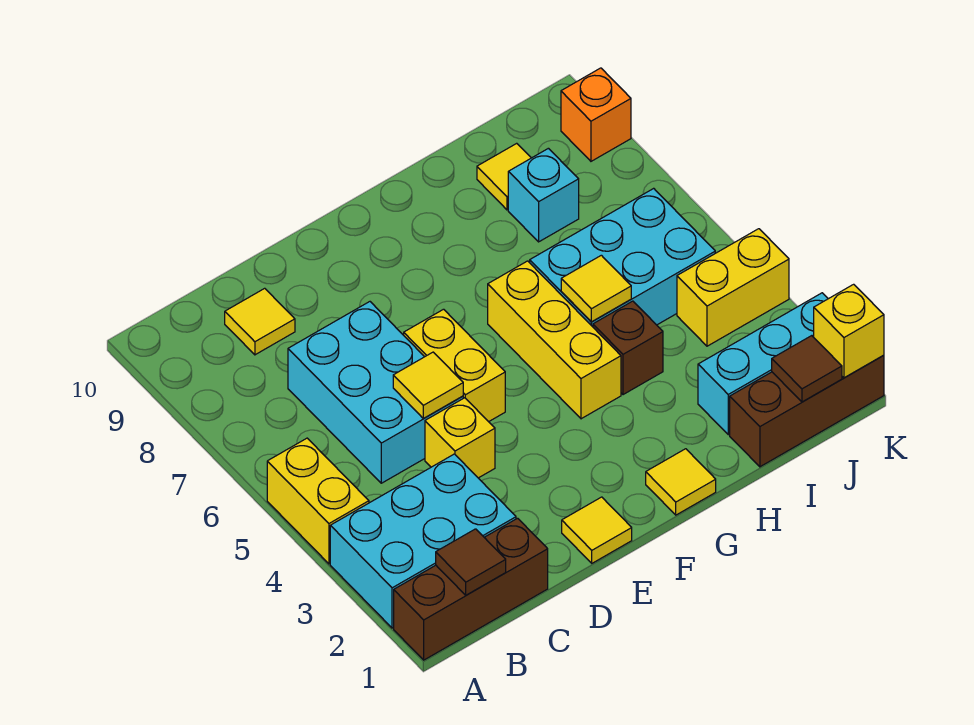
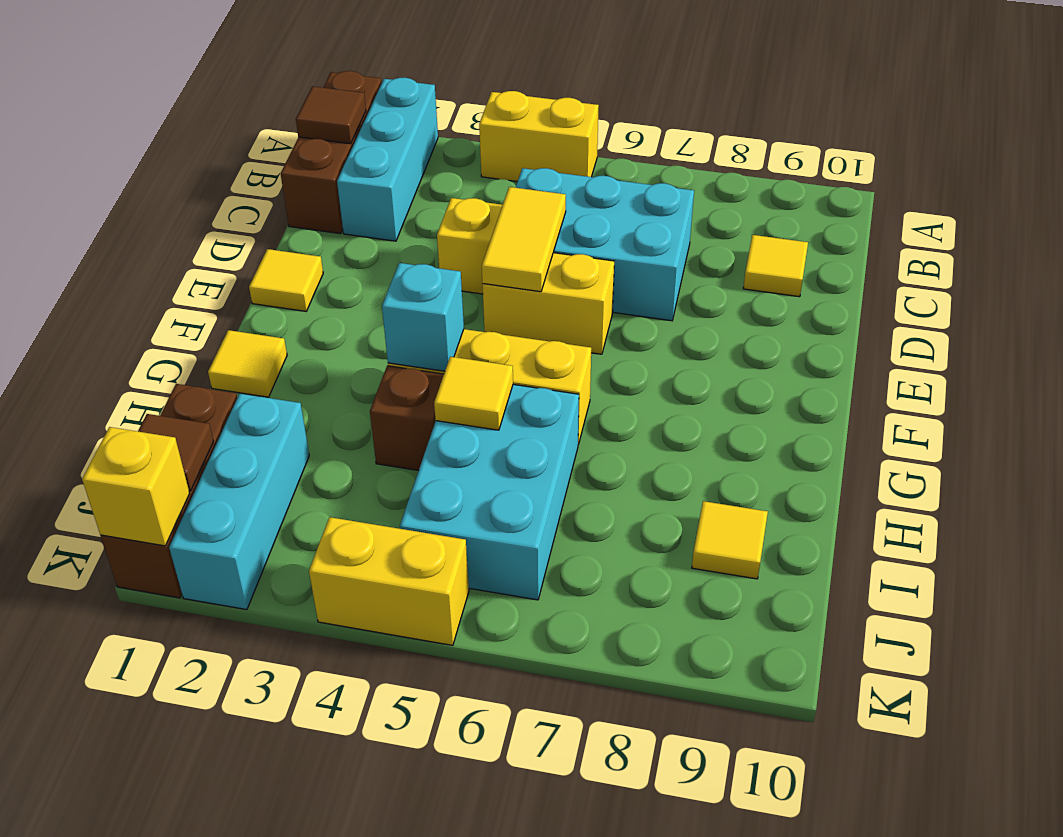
cyan 2x3 brick [330,454,516,628] -> cyan 1x3 brick [337,78,438,241]
yellow 1x1 tile [393,352,463,419] -> yellow 1x2 tile [482,187,566,292]
cyan 1x1 brick [508,148,579,242] -> cyan 1x1 brick moved to [382,263,464,371]
yellow 1x2 brick [677,229,789,346] -> yellow 1x2 brick turned to [309,517,469,645]
orange 1x1 brick [561,68,631,161] -> none

